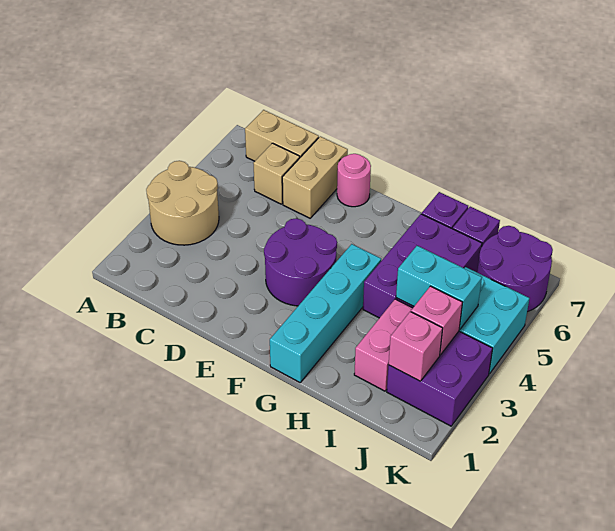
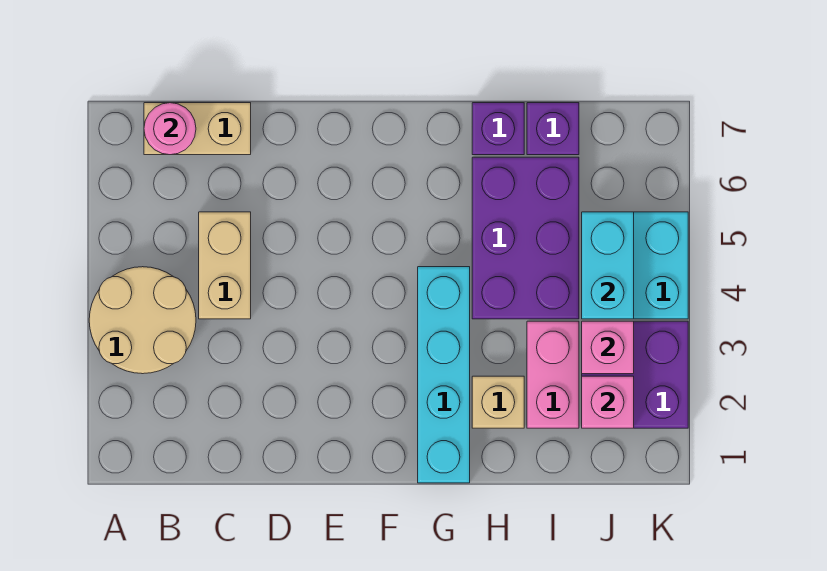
tan 1x1 brick [254,143,300,204] -> tan 1x1 brick moved to [472,376,524,428]
tan 1x2 brick [282,136,348,218] -> tan 1x2 brick moved to [199,212,251,319]
purple 2x2 round brick [264,218,337,306] -> none
pink 1x1 round brick [337,154,371,207] -> pink 1x1 round brick moved to [144,103,196,155]
cyan 1x2 brick [396,246,482,330] -> cyan 1x2 brick turned to [582,212,634,319]
purple 2x2 round brick [477,226,553,312] -> none

